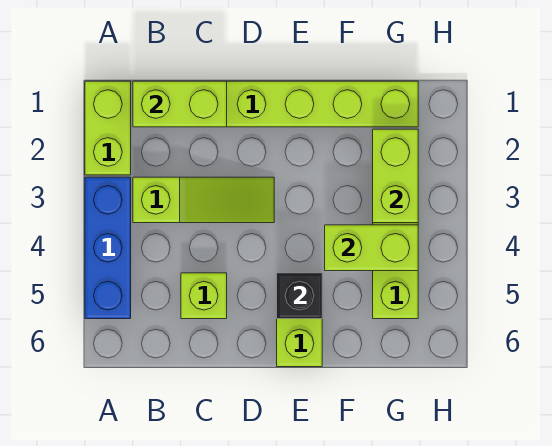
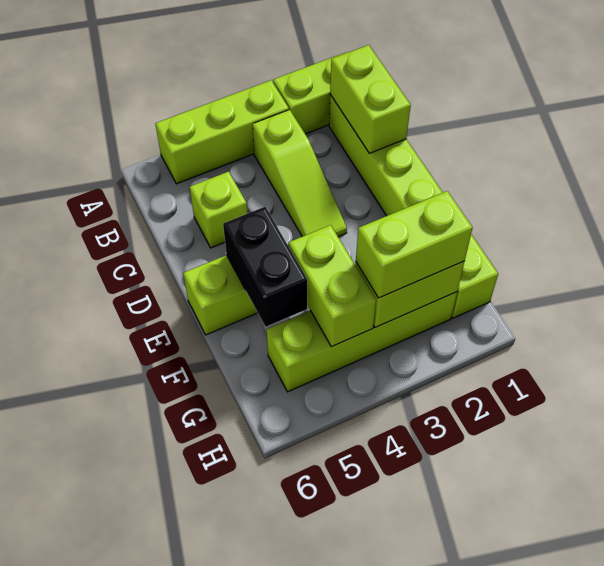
blue 1x3 brick [85,177,131,319] -> lime 1x3 brick [155,80,289,184]
black 1x1 brick [277,273,322,319] -> black 1x2 brick [223,207,307,327]
none -> lime 1x2 brick [356,191,472,298]

